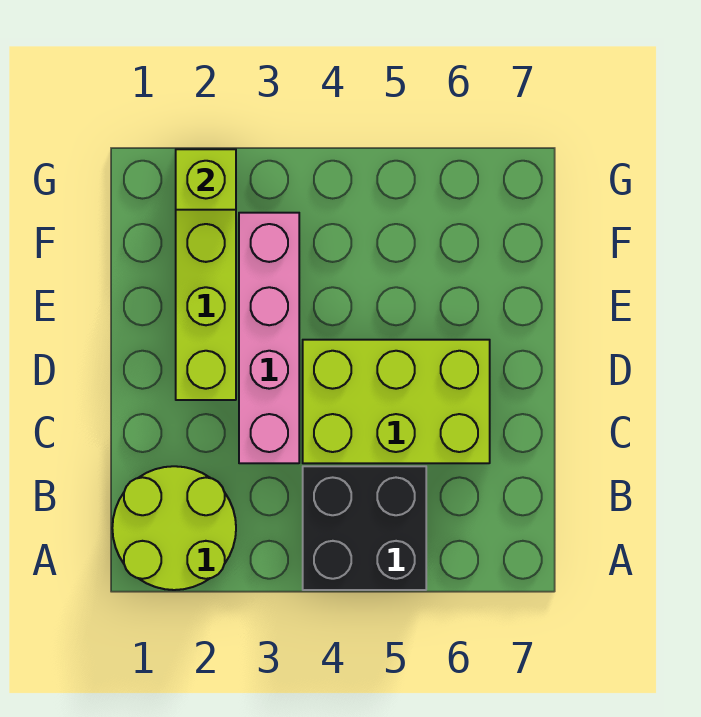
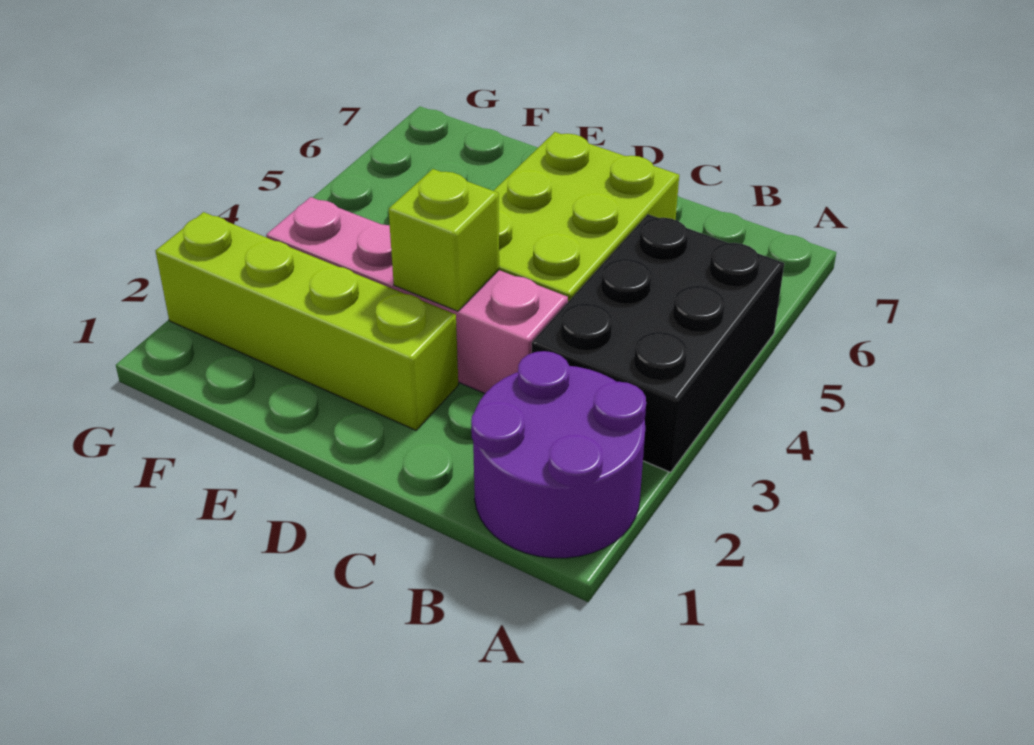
lime 2x2 round brick [112,466,236,590] -> purple 2x2 round brick [471,351,646,558]
black 2x2 brick [303,466,426,590] -> black 2x3 brick [532,214,784,472]
lime 1x1 brick [176,149,236,210] -> lime 1x1 brick moved to [389,169,499,311]

